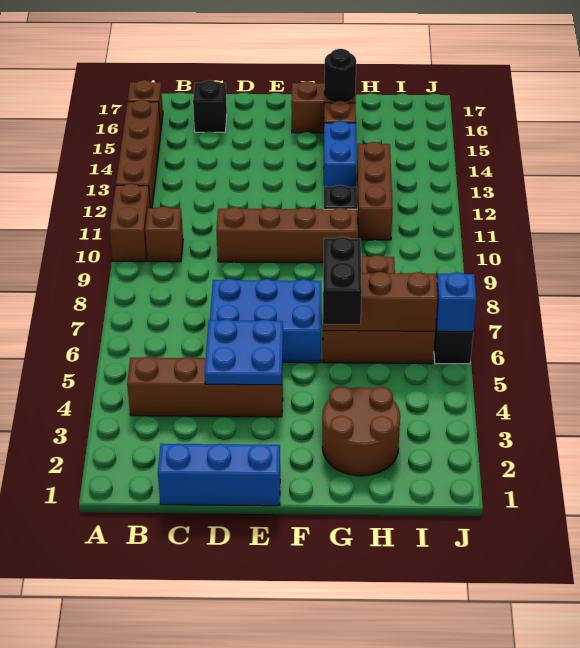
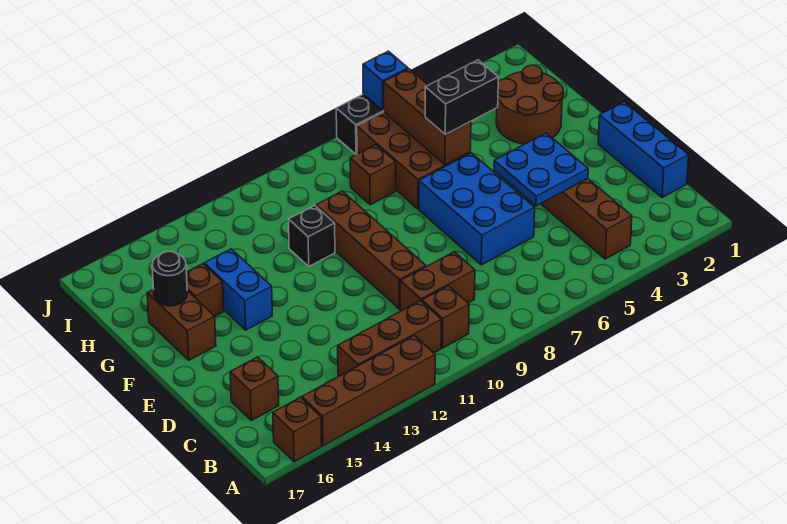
brown 1x2 brick [110,184,150,262] -> brown 1x2 brick moved to [400,252,475,311]
black 1x1 brick [193,80,227,132] -> brown 1x1 brick [230,357,279,420]
blue 1x2 brick [324,121,357,187] -> blue 1x2 brick turned to [204,249,272,330]
brown 1x3 brick [357,142,393,240] -> brown 1x3 brick moved to [338,301,441,376]

